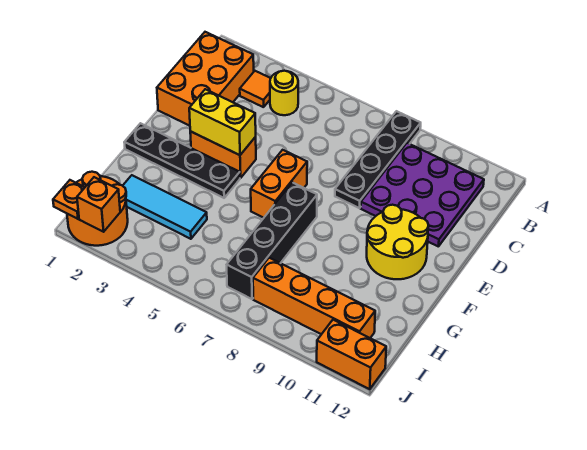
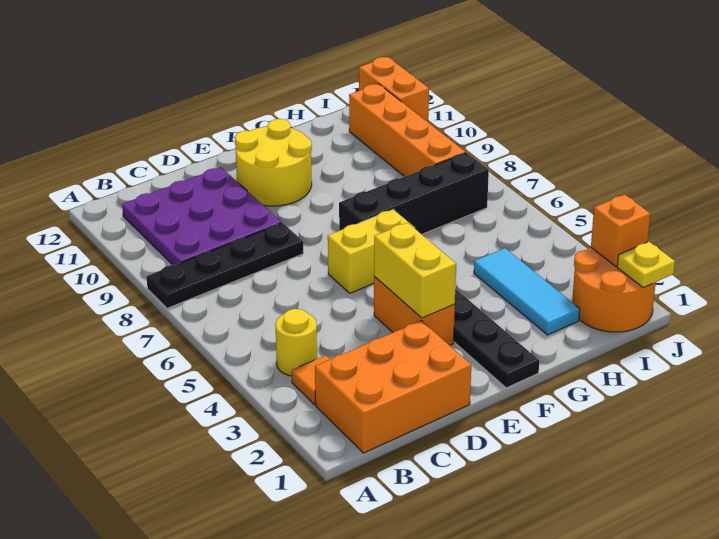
orange 1x2 brick [251,150,307,218] -> yellow 1x2 brick [328,209,415,293]
orange 1x1 plate [53,180,85,219] -> yellow 1x1 plate [617,242,675,288]

